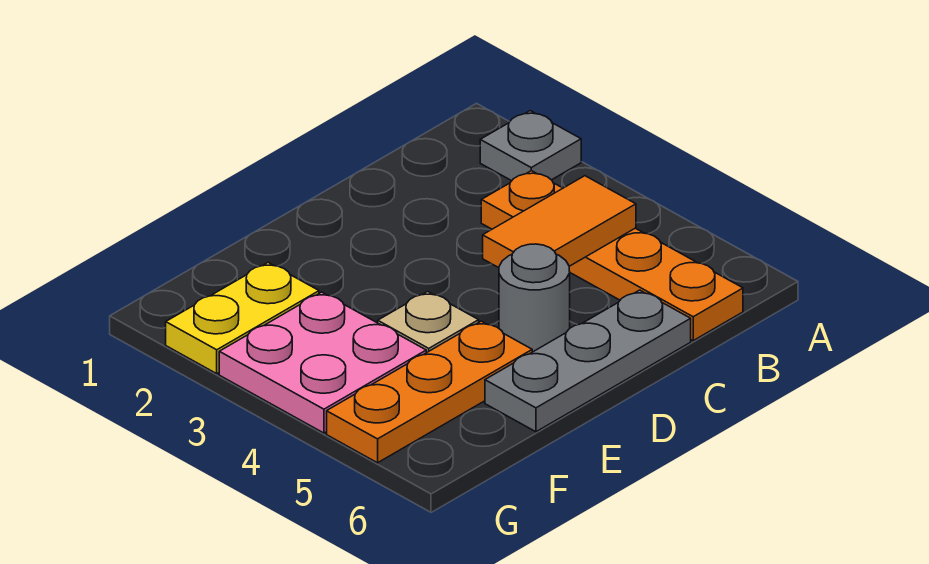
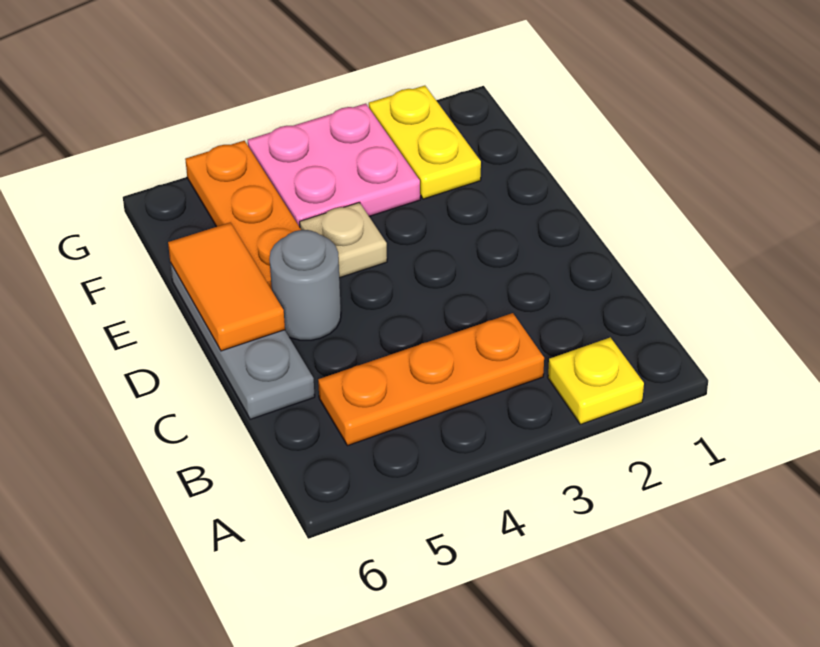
grey 1x1 plate [480,111,581,181] -> yellow 1x1 plate [548,337,644,424]
orange 1x4 plate [481,171,743,340] -> orange 1x3 plate [318,313,544,446]
orange 1x2 tile [483,176,636,268] -> orange 1x2 tile moved to [168,222,285,351]

